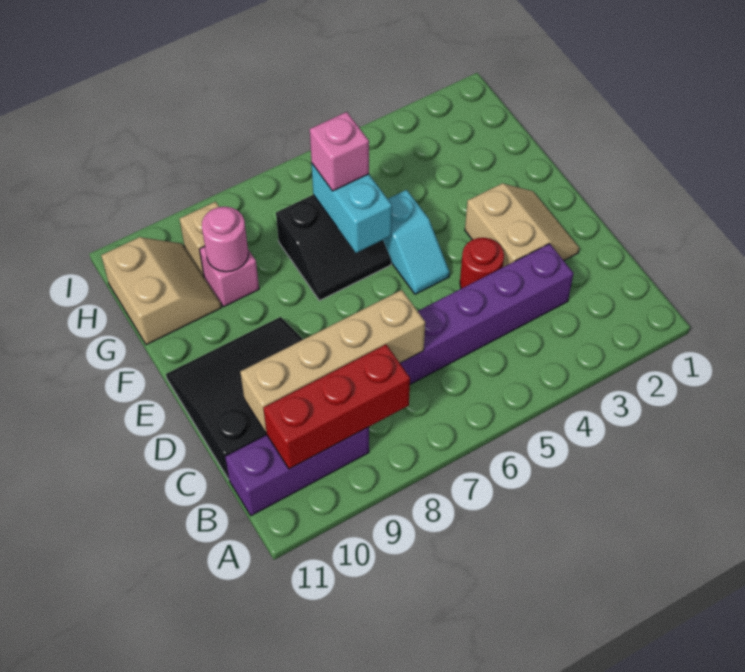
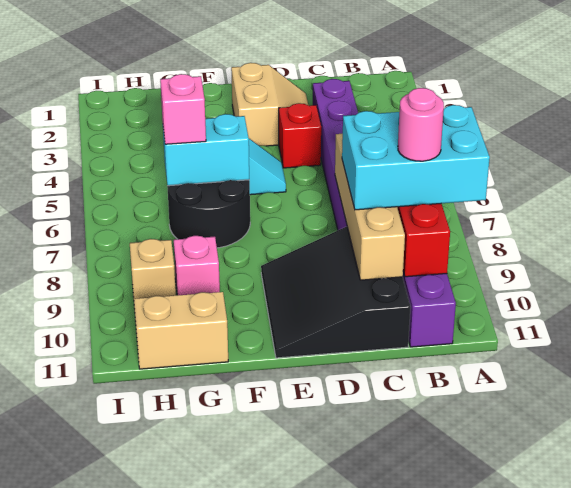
none -> cyan 2x3 brick [342,105,490,210]
tan 2x2 slope [465,183,579,267] -> tan 2x2 slope turned to [231,63,308,146]
red 1x1 round brick [460,238,504,289] -> red 1x1 brick [279,103,321,168]
black 2x2 slope [276,195,391,301] -> black 2x2 round brick [167,180,250,248]
pink 1x1 round brick [202,207,248,272] -> pink 1x1 round brick moved to [398,88,444,161]

